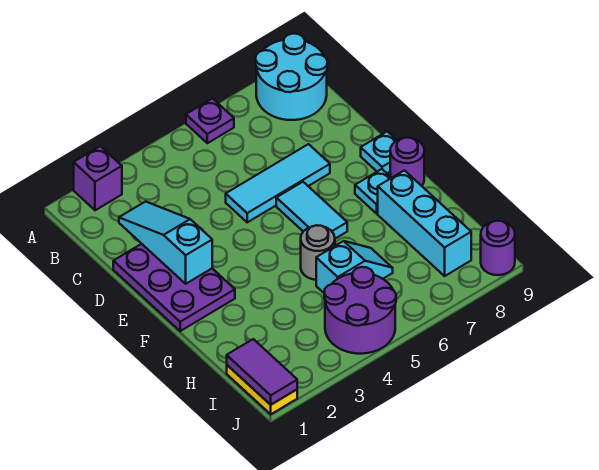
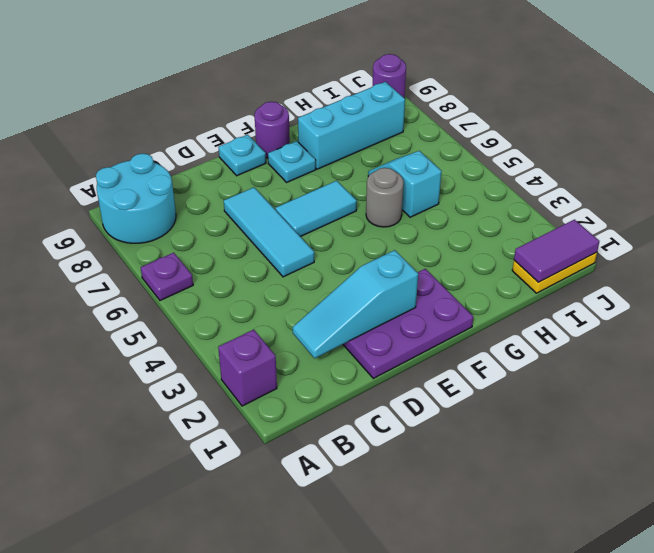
purple 2x2 round brick [324,267,396,354] -> none

